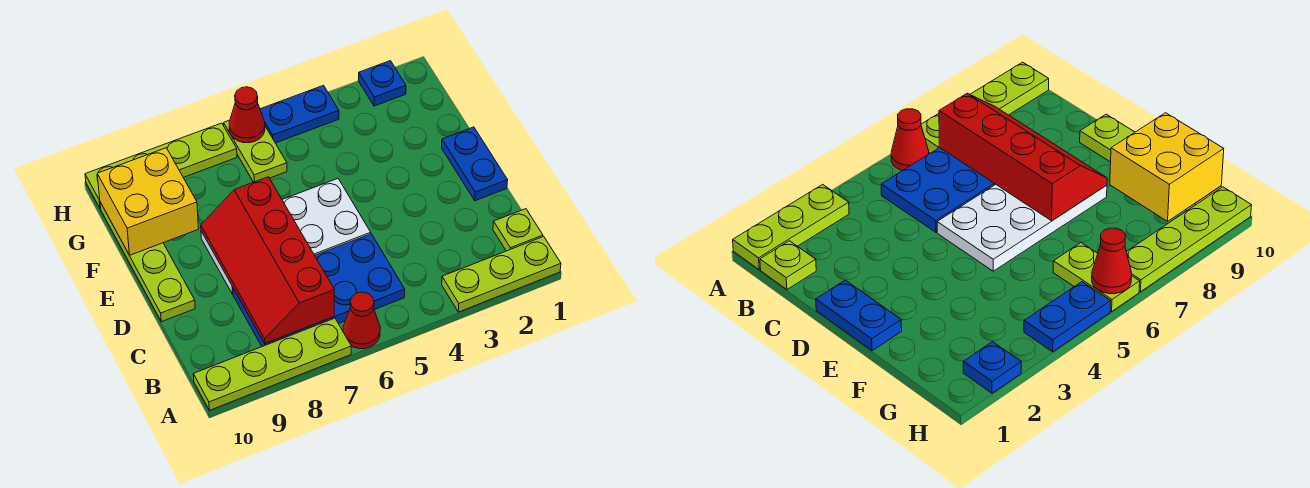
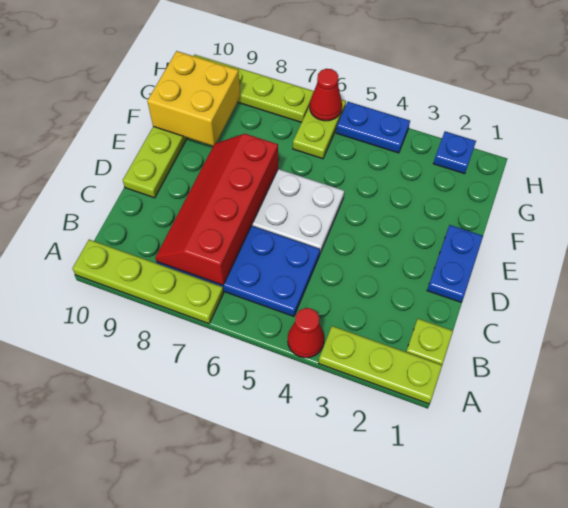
red 1x1 cone [343,292,380,349] -> red 1x1 cone moved to [288,308,324,358]

